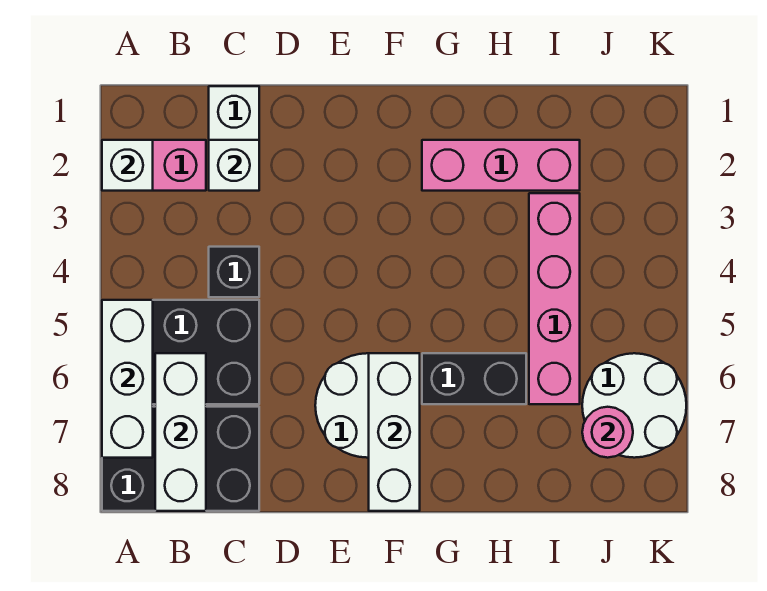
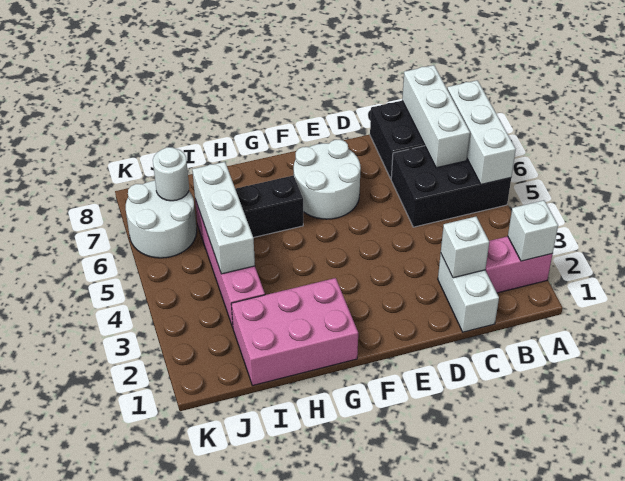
black 1x1 brick [209,247,259,297] -> none
white 1x3 brick [369,353,420,511] -> white 1x3 brick moved to [192,162,255,274]
pink 1x3 brick [422,140,580,191] -> pink 2x3 brick [231,278,358,386]
pink 1x1 round brick [582,407,633,458] -> white 1x1 round brick [153,147,189,201]

